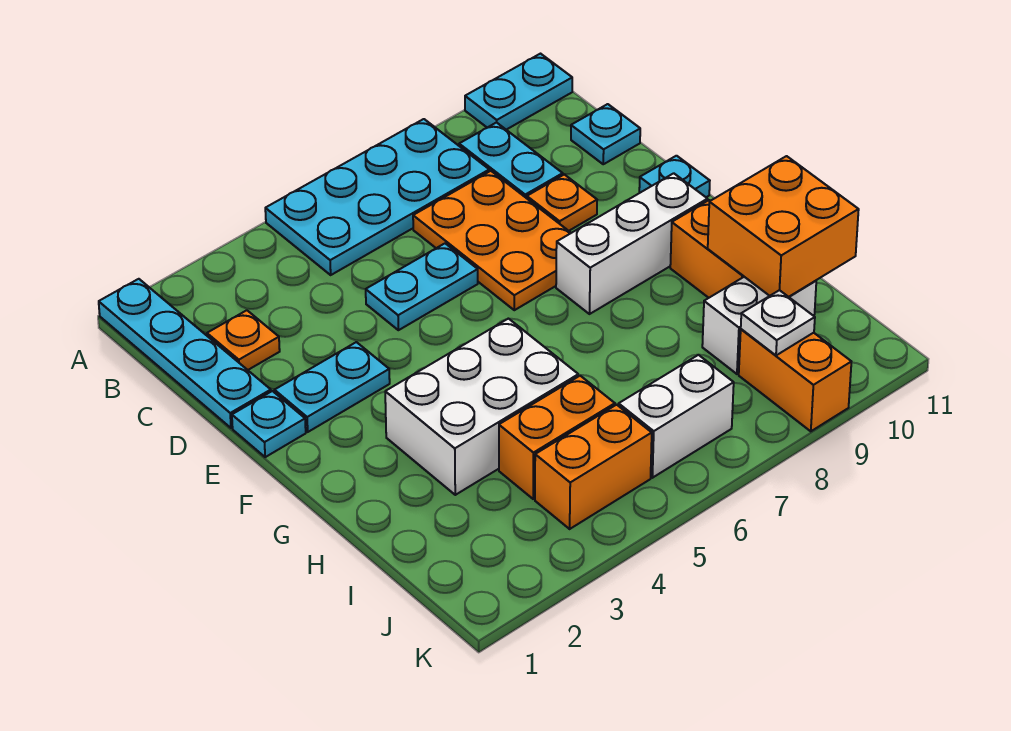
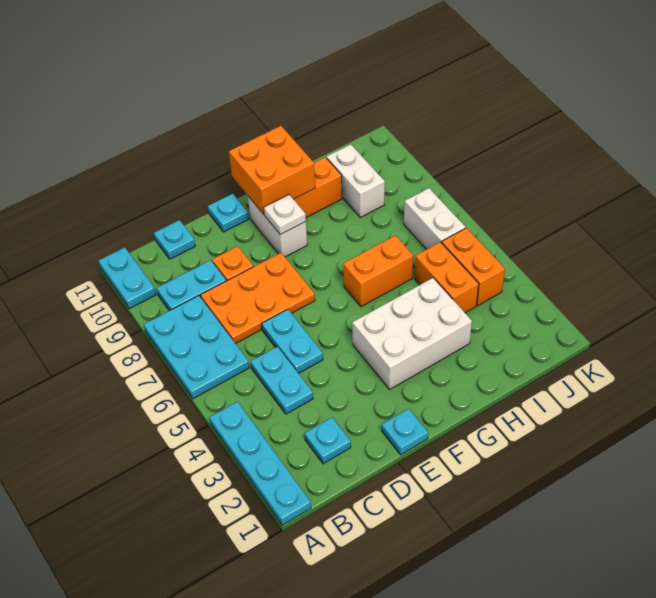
cyan 1x4 plate [99,279,271,428] -> cyan 1x4 plate turned to [210,402,311,525]
cyan 2x4 plate [265,119,489,275] -> cyan 2x3 plate [144,296,249,399]
orange 1x1 plate [207,310,280,370] -> cyan 1x1 plate [305,417,351,464]
cyan 1x2 plate [275,342,390,432] -> cyan 1x2 plate moved to [251,347,313,414]
white 1x3 brick [556,173,708,314] -> white 1x2 brick [248,196,307,257]
white 2x3 brick [385,319,578,495] -> white 2x3 brick turned to [352,278,472,389]
orange 2x2 brick [708,156,859,297] -> orange 2x2 brick moved to [229,126,315,214]
orange 1x2 brick [739,329,851,431] -> orange 1x2 brick moved to [343,236,413,307]
white 1x1 plate [741,290,815,355] -> white 1x1 plate moved to [264,195,306,235]

